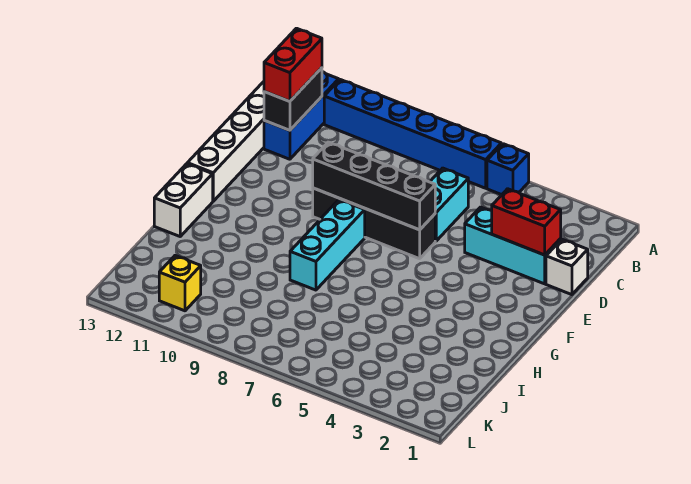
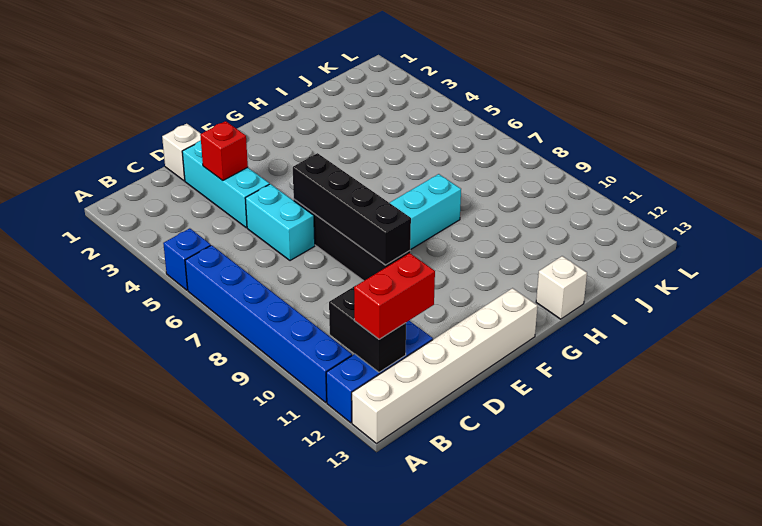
black 1x2 brick [264,68,322,130] -> black 1x2 brick turned to [329,287,406,372]
cyan 1x2 brick [430,168,468,241] -> cyan 1x2 brick turned to [245,184,315,261]
red 1x2 brick [492,189,561,255] -> red 1x1 brick [200,121,248,181]
white 1x2 brick [154,164,213,236] -> white 1x1 brick [536,256,587,319]
yellow 1x1 brick [159,256,201,311] -> none

